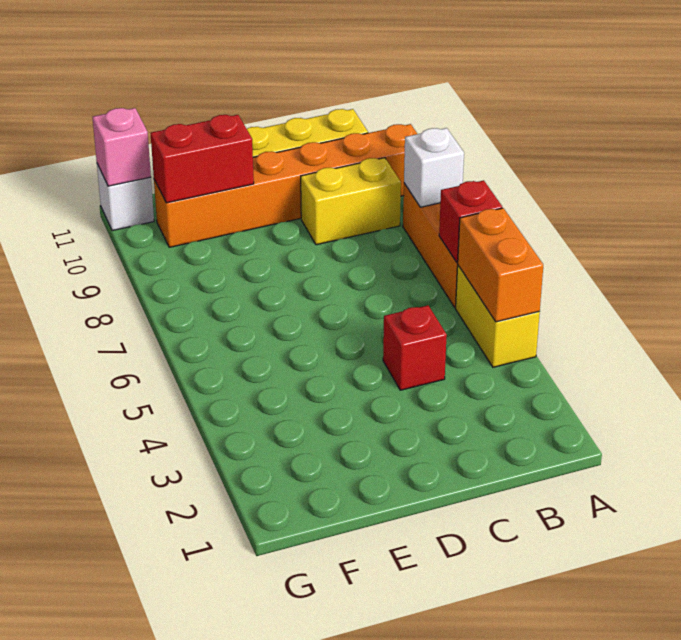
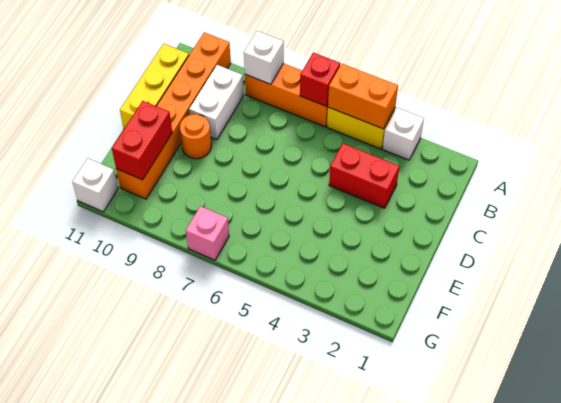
none -> white 1x1 brick [383,108,424,160]
yellow 1x2 brick [301,158,401,245] -> white 1x2 brick [189,65,244,139]
red 1x1 brick [383,305,447,390] -> red 1x2 brick [329,143,399,208]
none -> orange 1x1 round brick [180,114,211,159]
pink 1x1 brick [93,108,151,186] -> pink 1x1 brick moved to [186,206,229,260]

